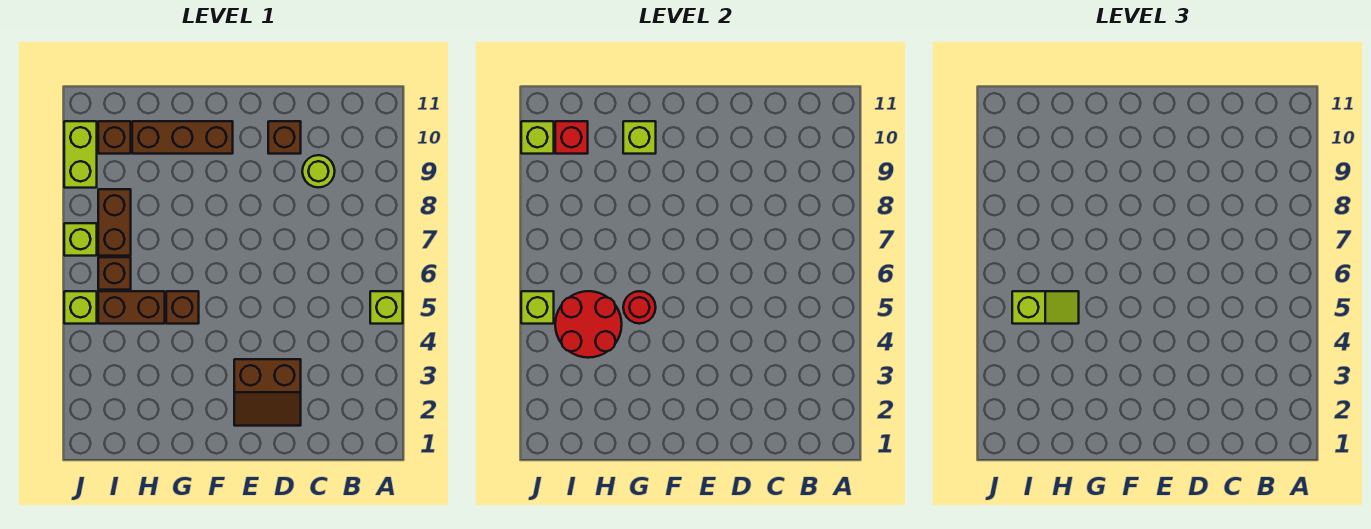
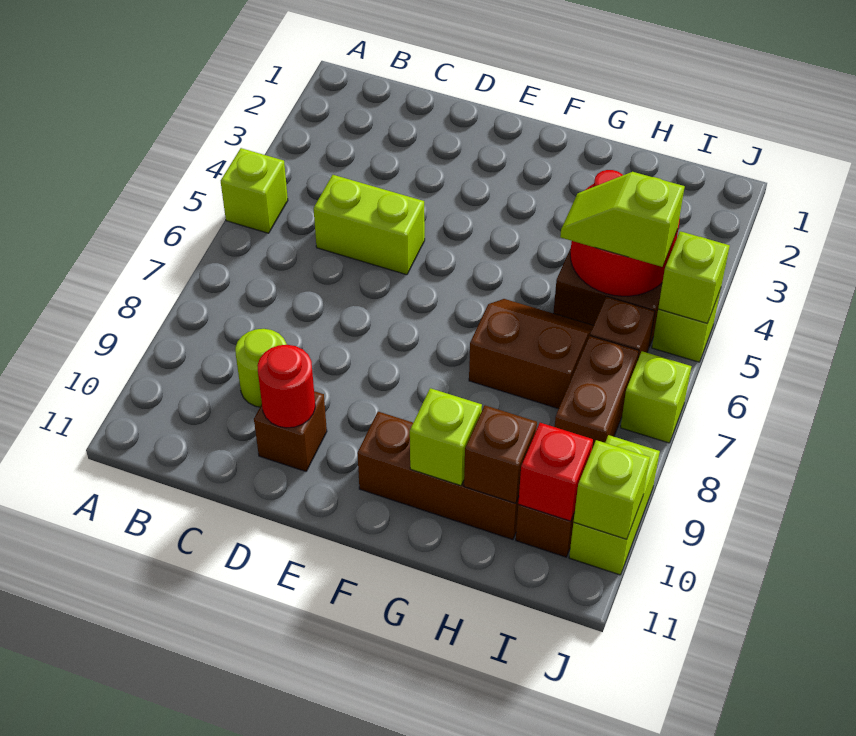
none -> lime 1x2 brick [314,175,425,275]
brown 2x2 slope [234,359,301,426] -> brown 2x2 slope moved to [469,299,594,409]
brown 1x1 brick [166,291,199,324] -> brown 1x1 brick moved to [464,405,537,503]
red 1x1 round brick [623,291,656,324] -> red 1x1 round brick moved to [257,345,315,428]

